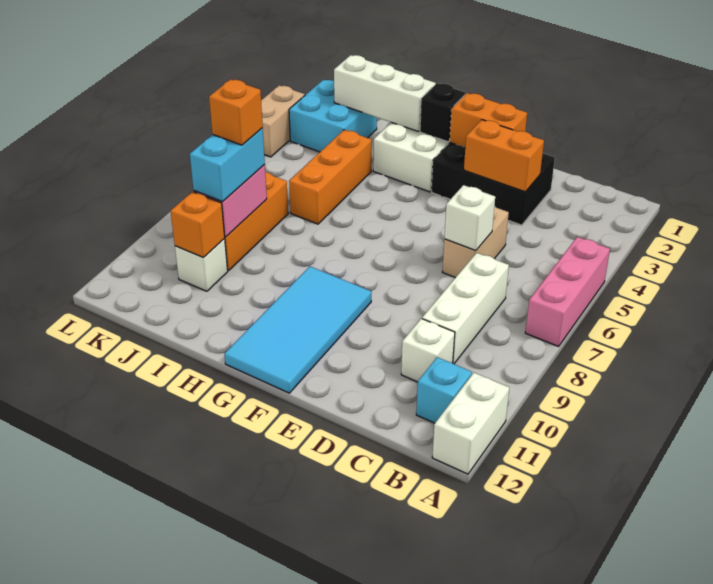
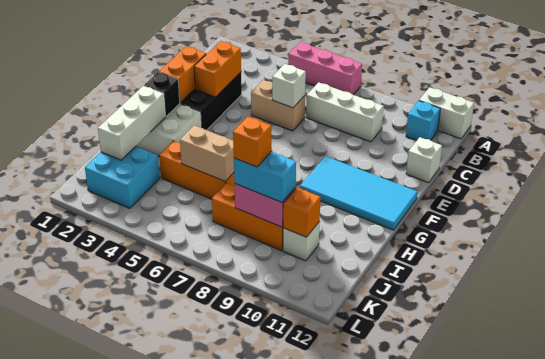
white 1x1 brick [401,319,455,382] -> white 1x1 brick moved to [406,137,442,183]
tan 1x2 brick [261,85,305,157] -> tan 1x2 brick moved to [180,125,234,182]

